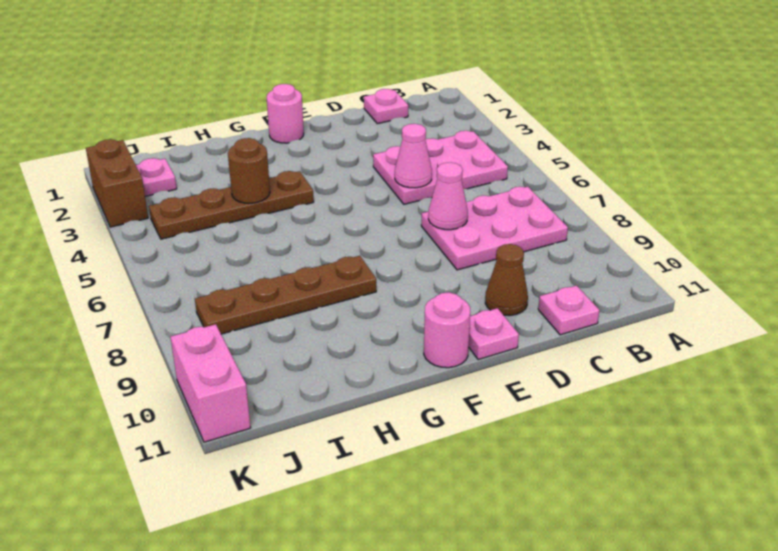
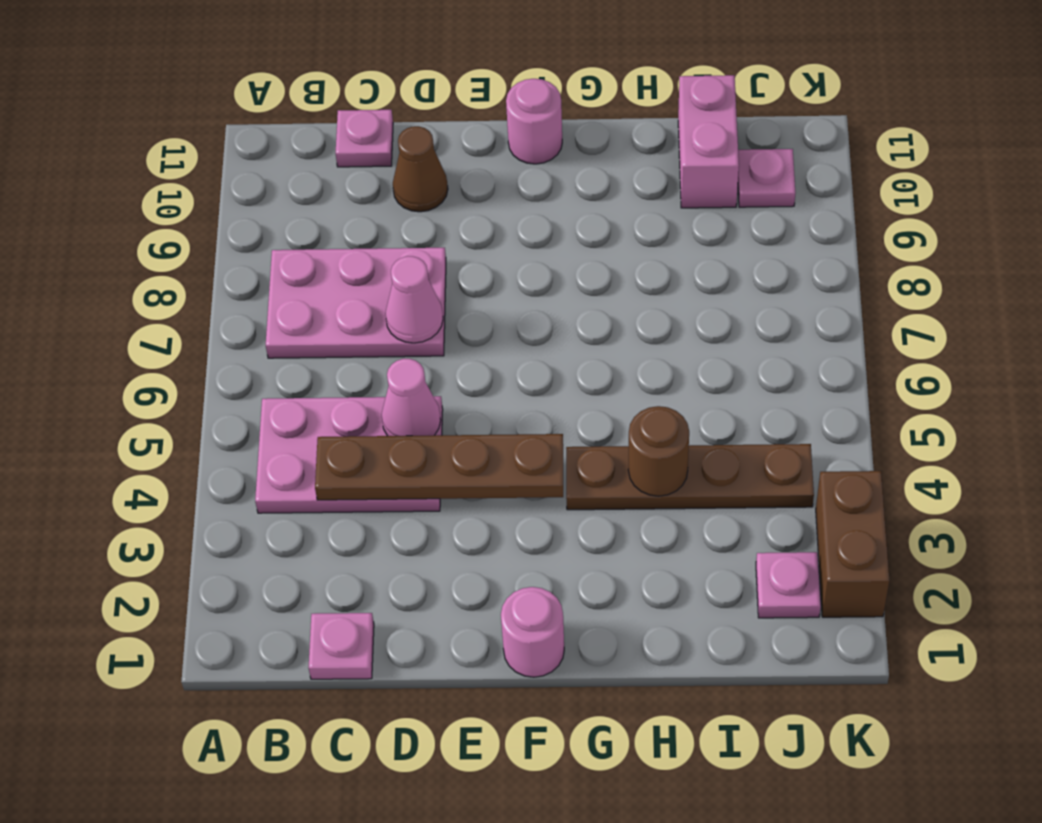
pink 1x1 plate [469,308,519,360] -> pink 1x1 plate moved to [738,149,796,207]
brown 1x4 plate [195,256,376,334] -> brown 1x4 plate moved to [315,434,563,500]
pink 1x2 brick [171,324,251,442] -> pink 1x2 brick moved to [678,75,739,208]

